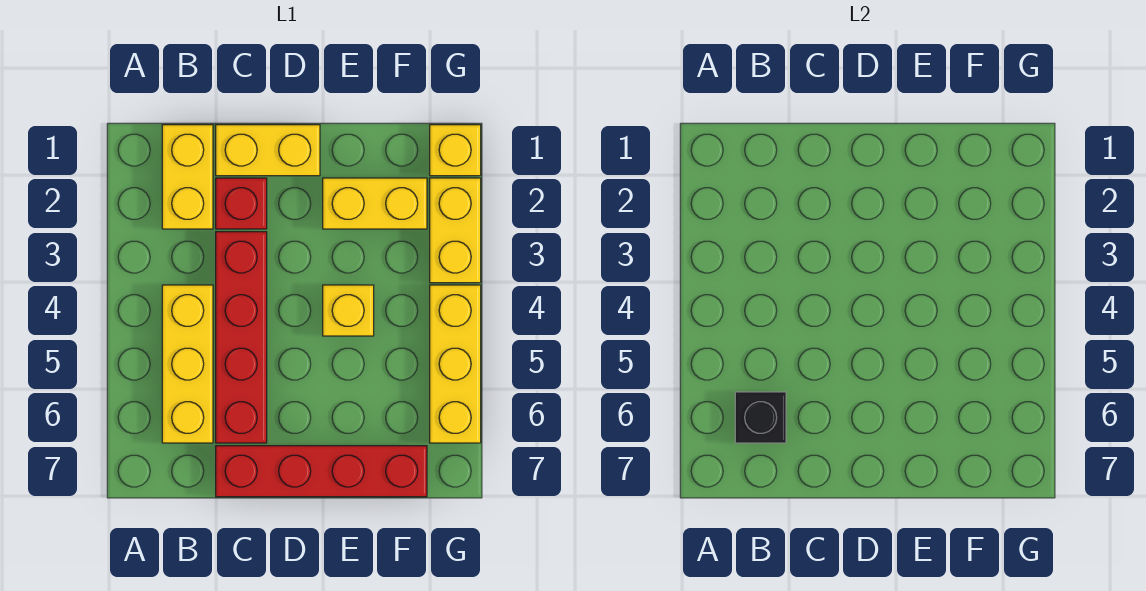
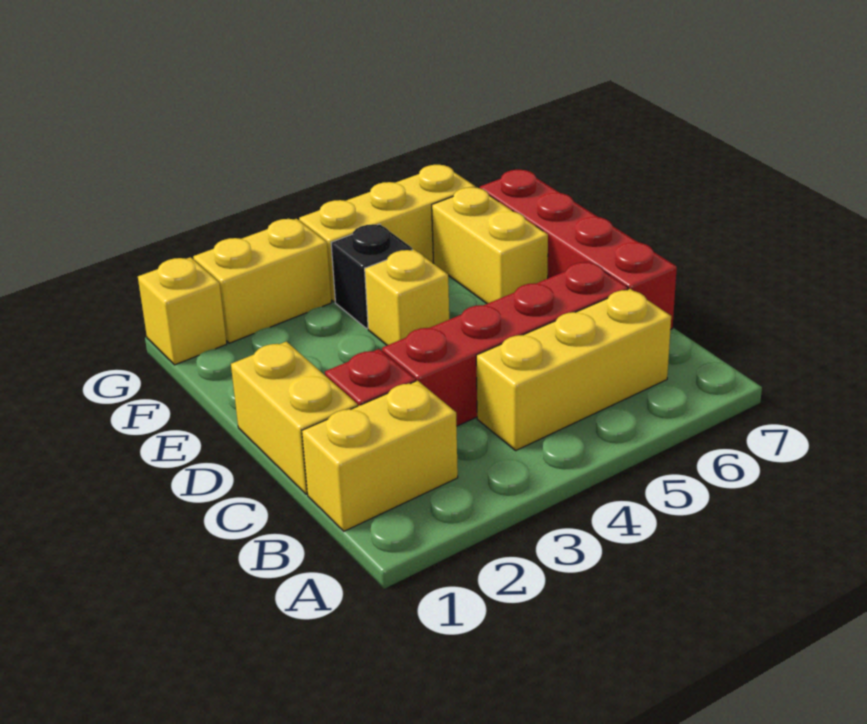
black 1x1 brick [735,392,786,443] -> black 1x1 brick moved to [331,224,412,329]
yellow 1x2 brick [323,178,427,229] -> yellow 1x2 brick moved to [432,187,548,304]

